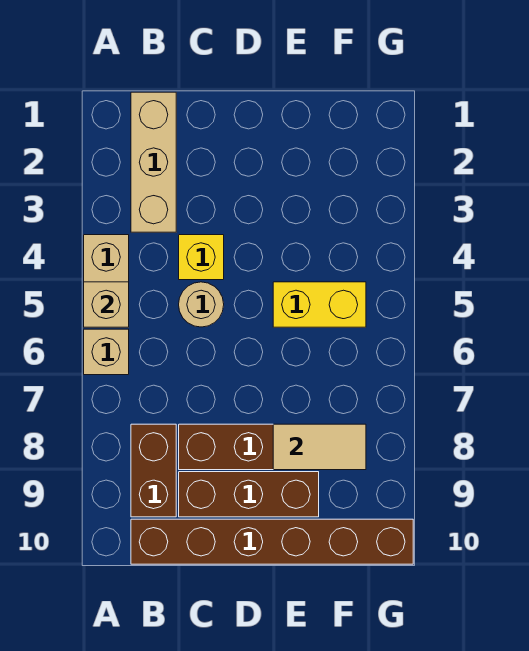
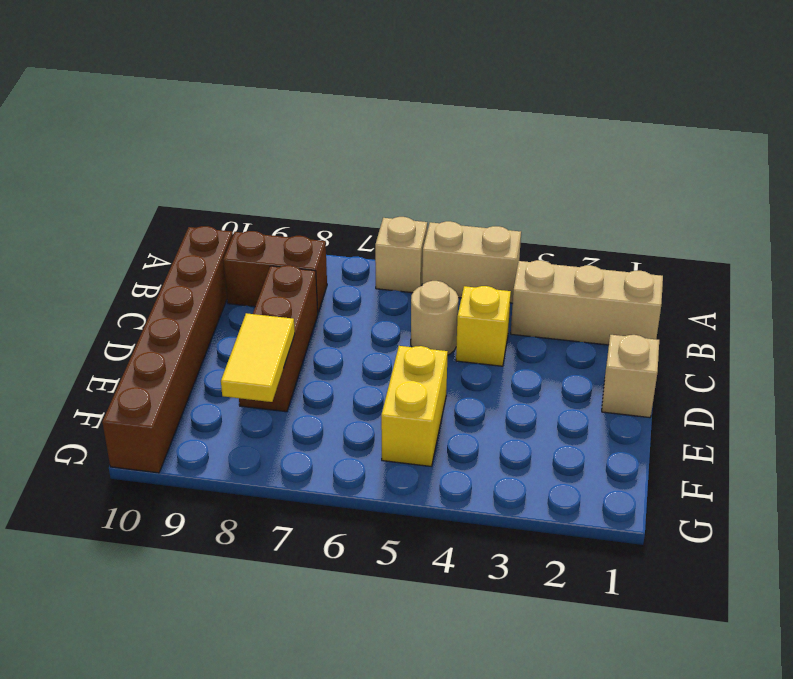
tan 1x1 brick [84,282,129,327] -> tan 1x1 brick moved to [602,335,659,418]
brown 1x3 brick [179,472,319,517] -> none
tan 1x2 tile [273,424,366,470] -> yellow 1x2 tile [221,313,295,402]

